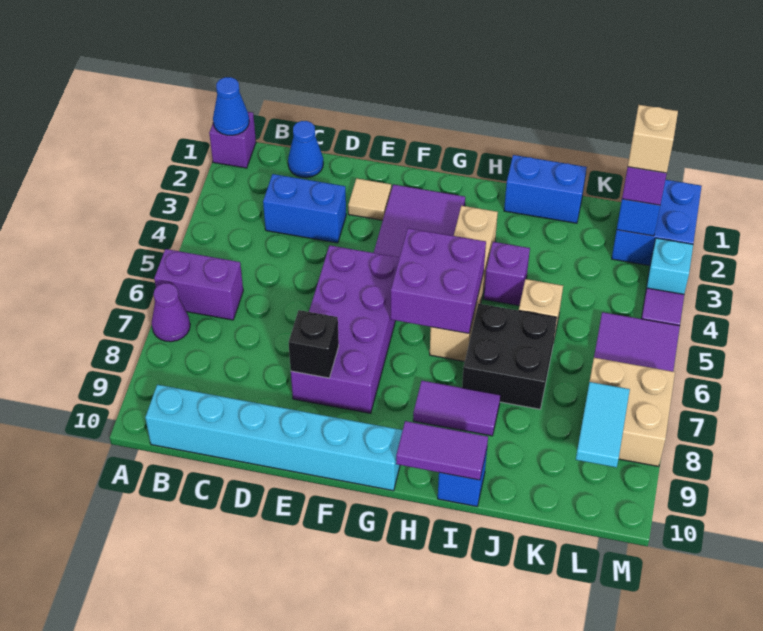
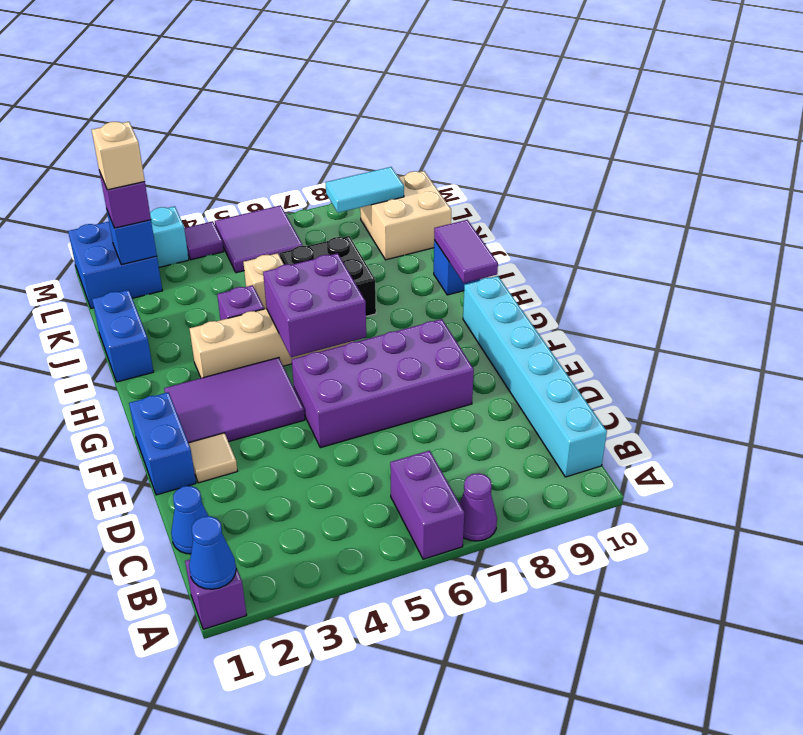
blue 1x2 brick [263,174,346,243] -> blue 1x2 brick moved to [129,392,196,495]
black 1x1 brick [289,310,339,378] -> none
purple 1x2 tile [413,381,500,436] -> none
tan 2x2 brick [590,358,675,466] -> tan 2x2 brick moved to [360,171,451,260]

